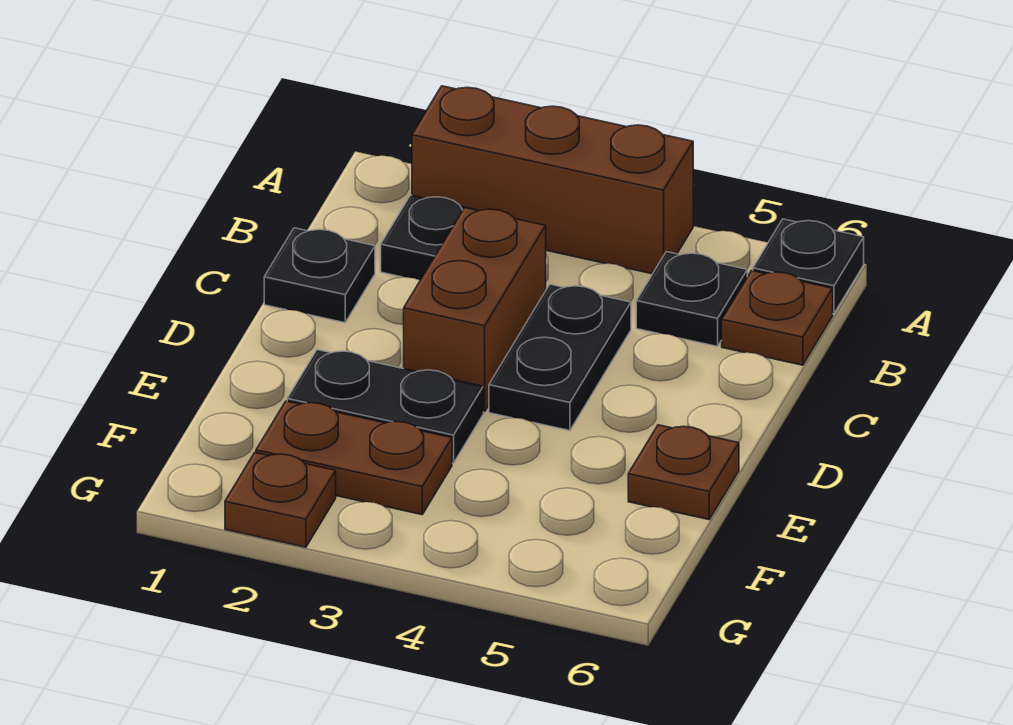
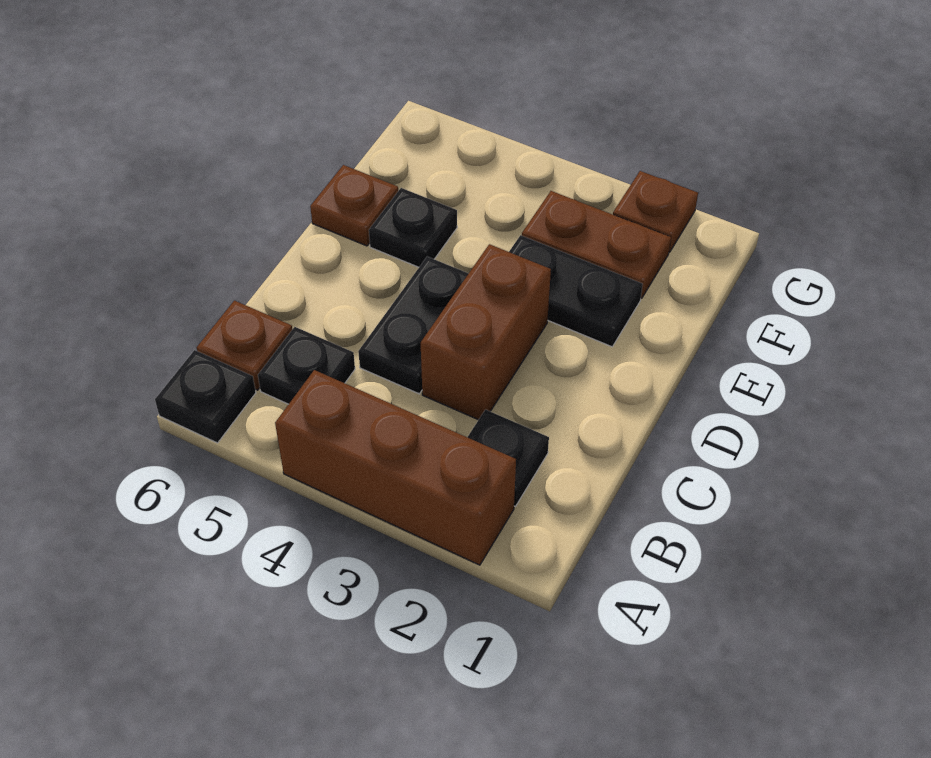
black 1x1 plate [264,228,375,323] -> black 1x1 plate moved to [369,188,457,267]

